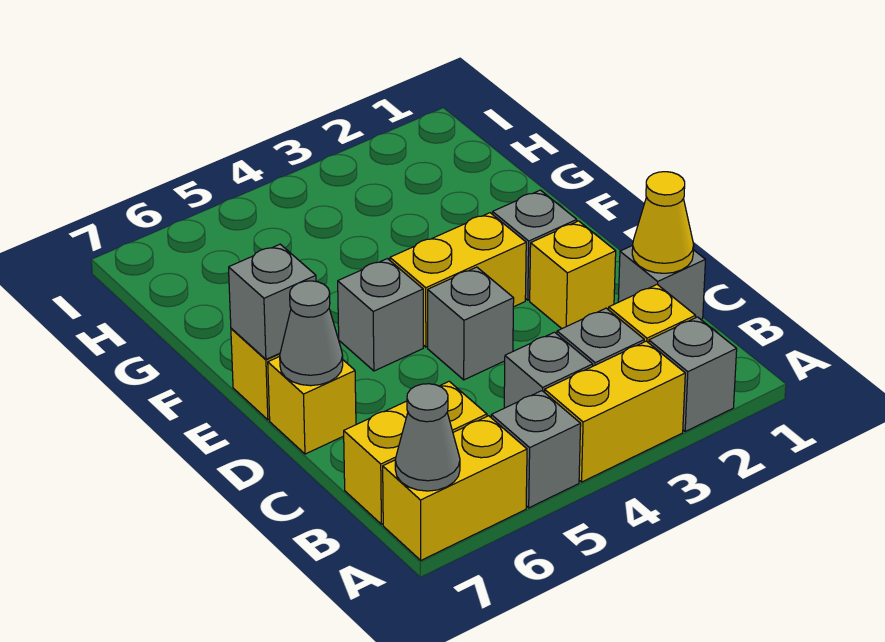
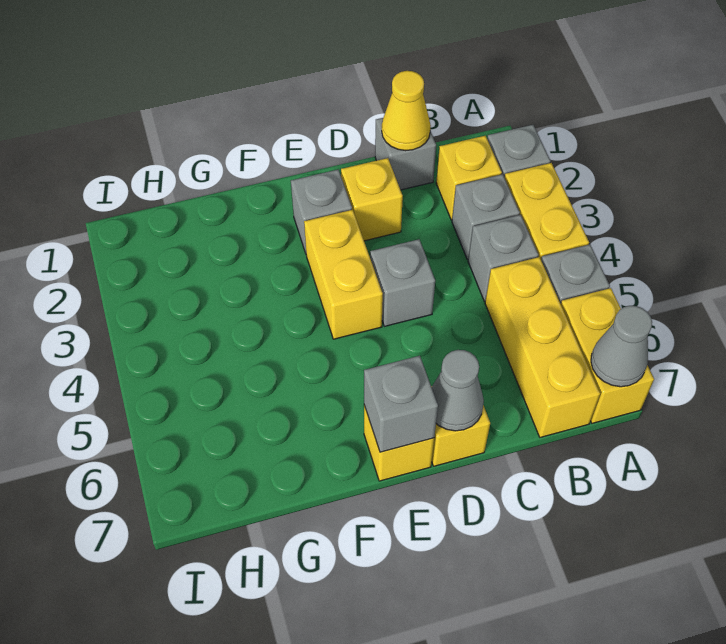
yellow 1x2 brick [344,381,487,524] -> yellow 1x3 brick [485,257,600,437]
grey 1x1 brick [338,259,423,371] -> none

